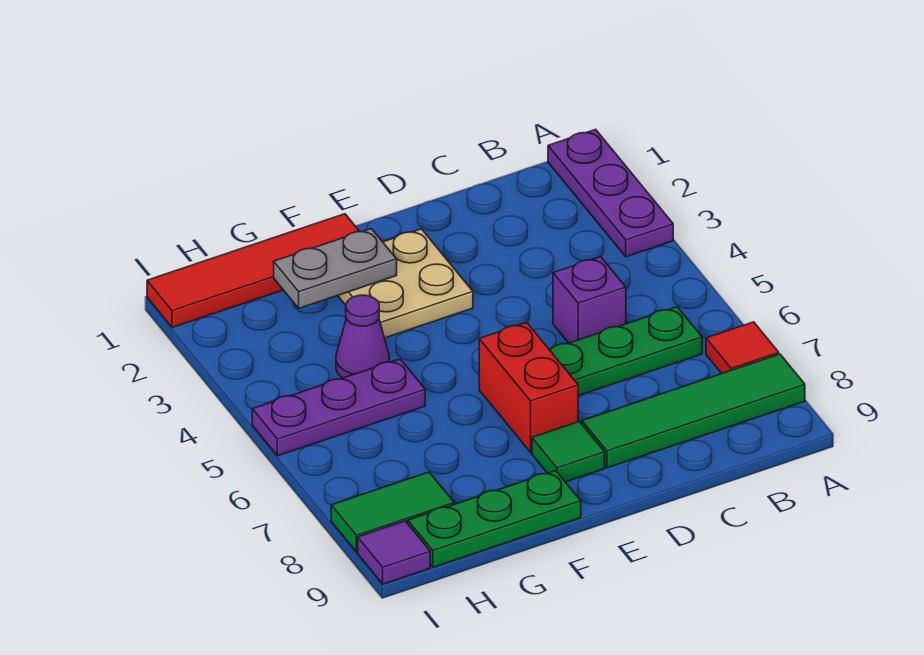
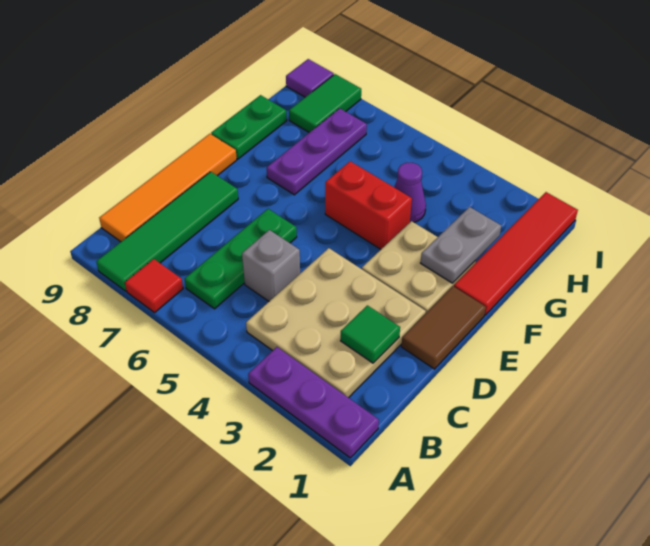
none -> tan 3x3 plate [246,248,426,398]
none -> orange 1x4 tile [99,134,237,242]
purple 1x1 brick [553,257,626,343] -> grey 1x1 brick [242,230,300,301]
none -> brown 1x2 tile [401,286,486,369]
red 1x2 brick [479,323,578,452] -> red 1x2 brick moved to [325,161,412,249]
green 1x1 tile [532,422,605,482] -> green 1x1 tile moved to [341,305,400,363]
green 1x3 plate [408,470,581,567] -> green 1x2 plate [211,95,287,159]
purple 1x3 plate [252,359,425,456] -> purple 1x3 plate moved to [267,108,367,195]

